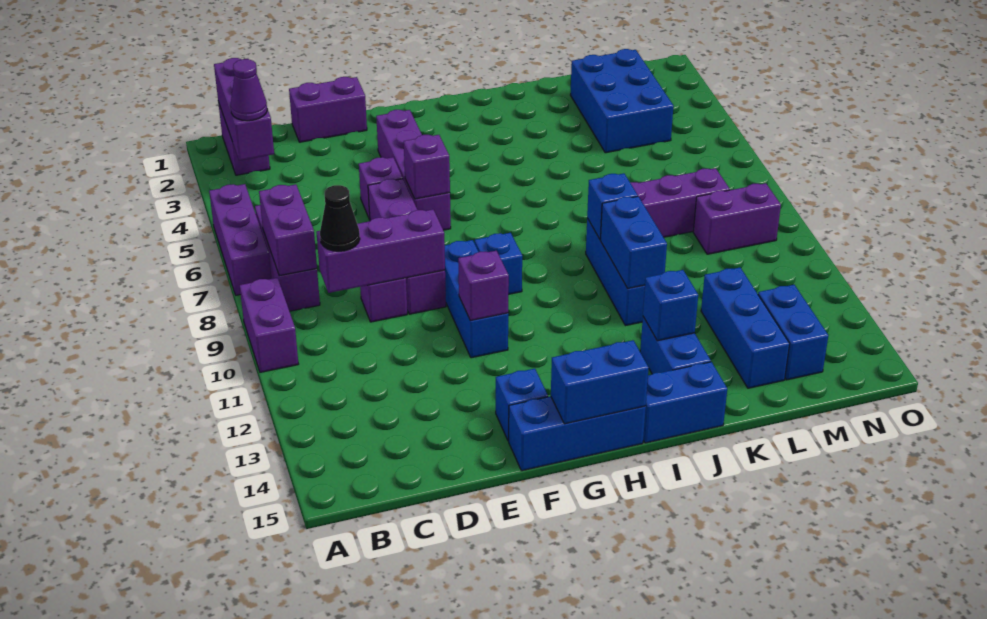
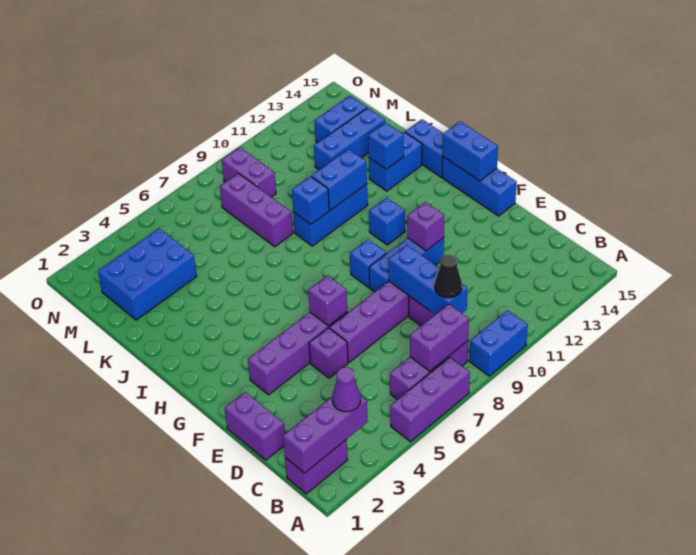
purple 1x2 brick [240,278,298,372] -> blue 1x2 brick [469,310,528,376]
purple 1x3 brick [317,209,445,293] -> blue 1x3 brick [388,245,467,314]
blue 1x1 brick [496,369,548,441] -> blue 1x1 brick moved to [369,198,405,245]

